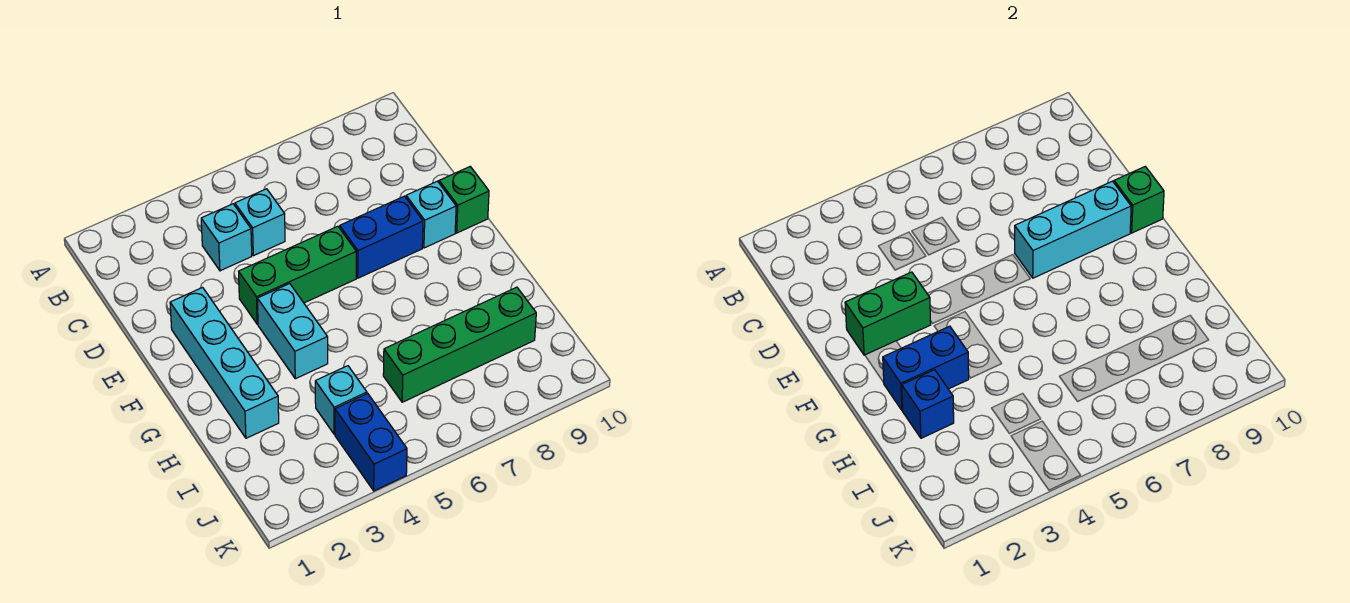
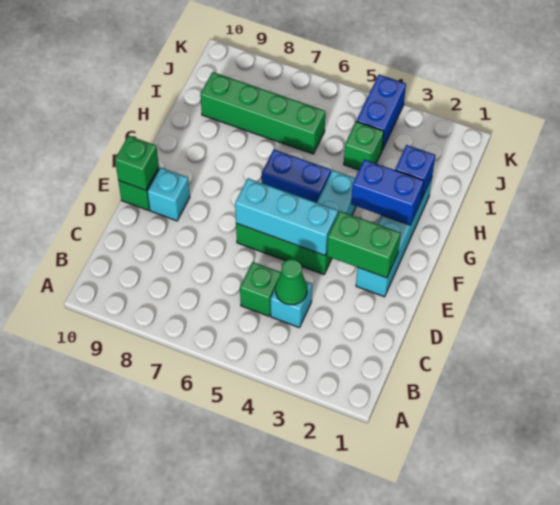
none -> green 1x1 cone [276,259,307,305]
cyan 1x1 brick [235,189,285,256] -> green 1x1 brick [240,262,281,316]
blue 1x2 brick [340,196,423,278] -> blue 1x2 brick moved to [262,150,331,203]
cyan 1x3 brick [1015,181,1131,278] -> cyan 1x3 brick moved to [235,178,338,255]
cyan 1x1 brick [315,366,367,434] -> green 1x1 brick [344,121,384,170]

